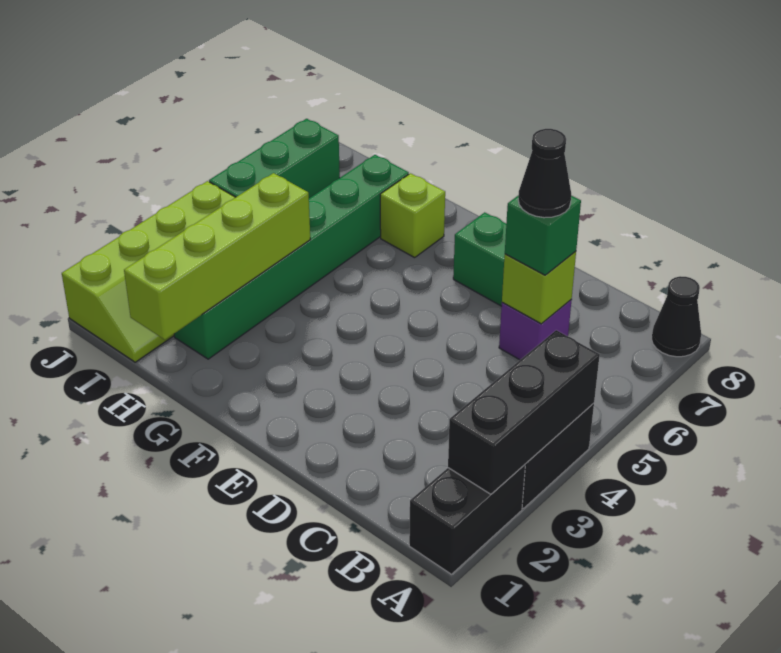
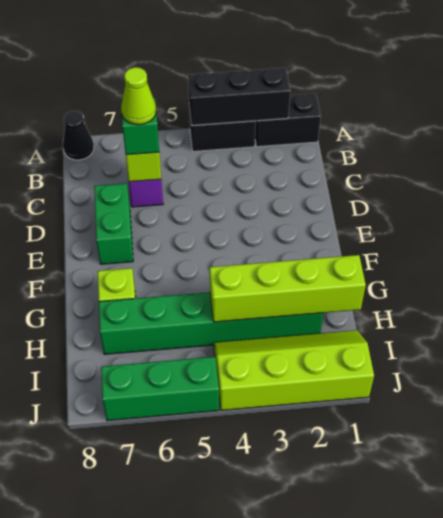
black 1x1 cone [518,129,571,218] -> lime 1x1 cone [121,67,156,125]

